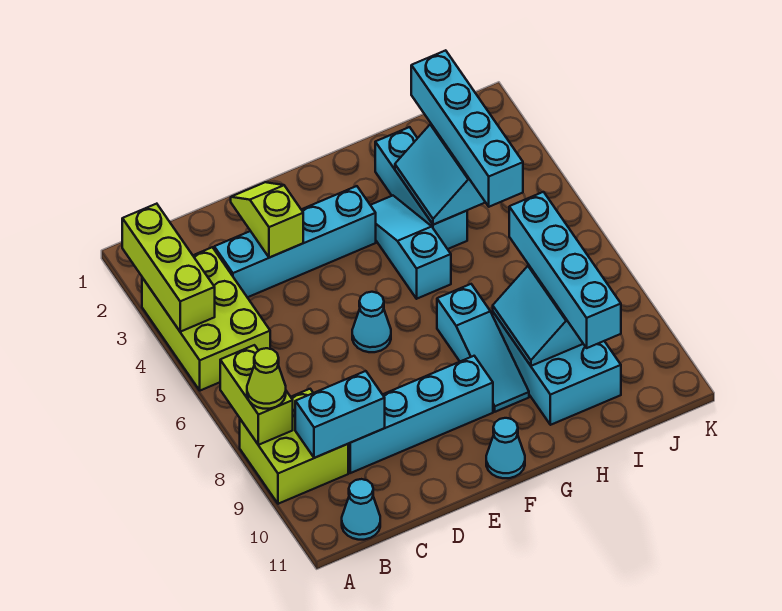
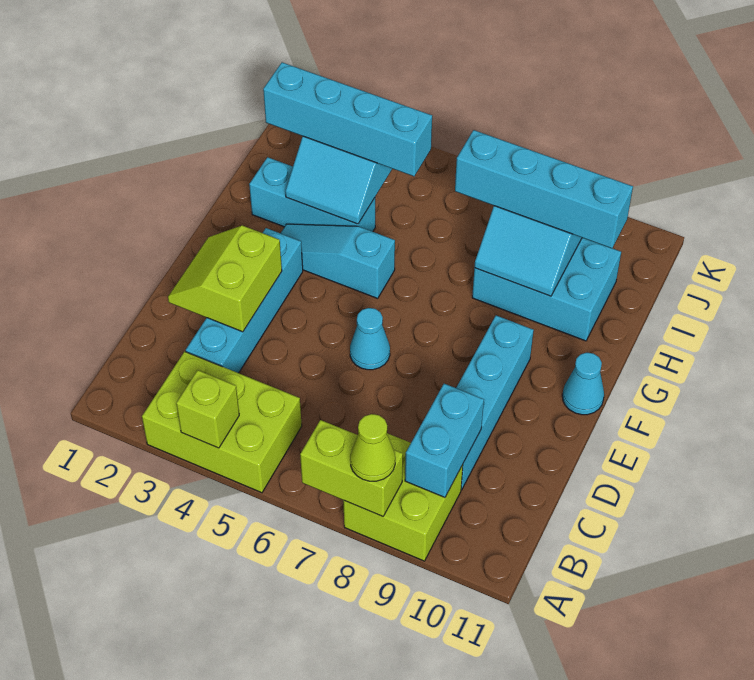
lime 1x3 brick [122,204,215,332] -> lime 1x1 brick [176,370,239,448]
cyan 1x1 cone [342,479,380,540] -> none
lime 1x2 slope [231,182,303,258] -> lime 2x2 slope [168,225,282,332]
cyan 1x3 slope [437,284,529,412] -> none

